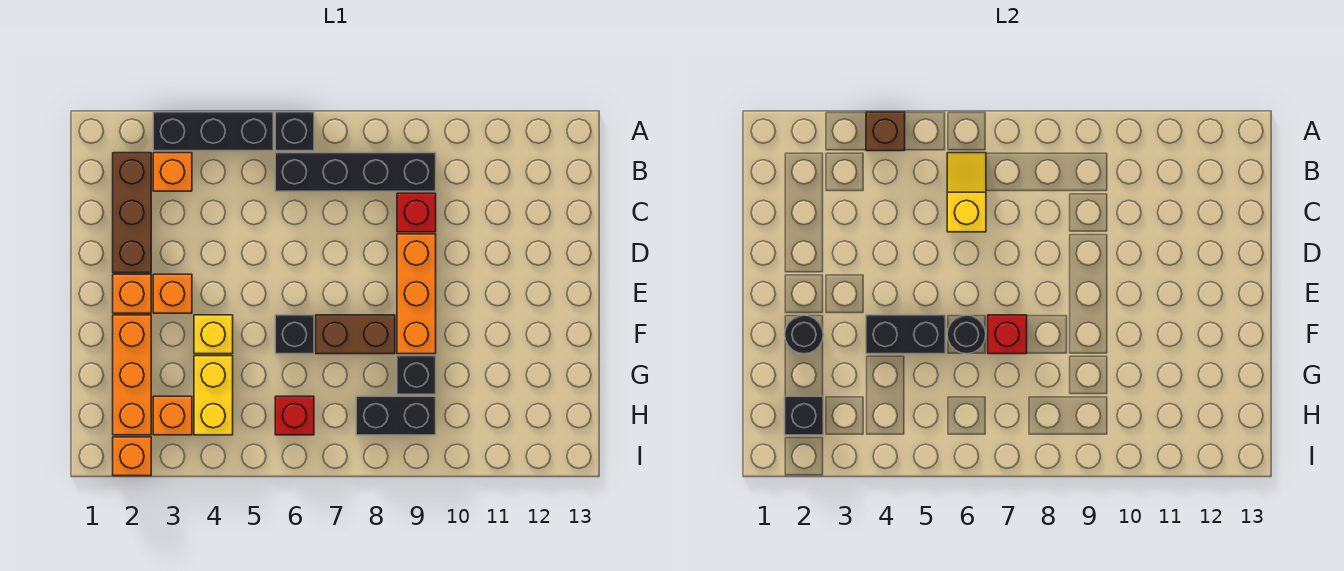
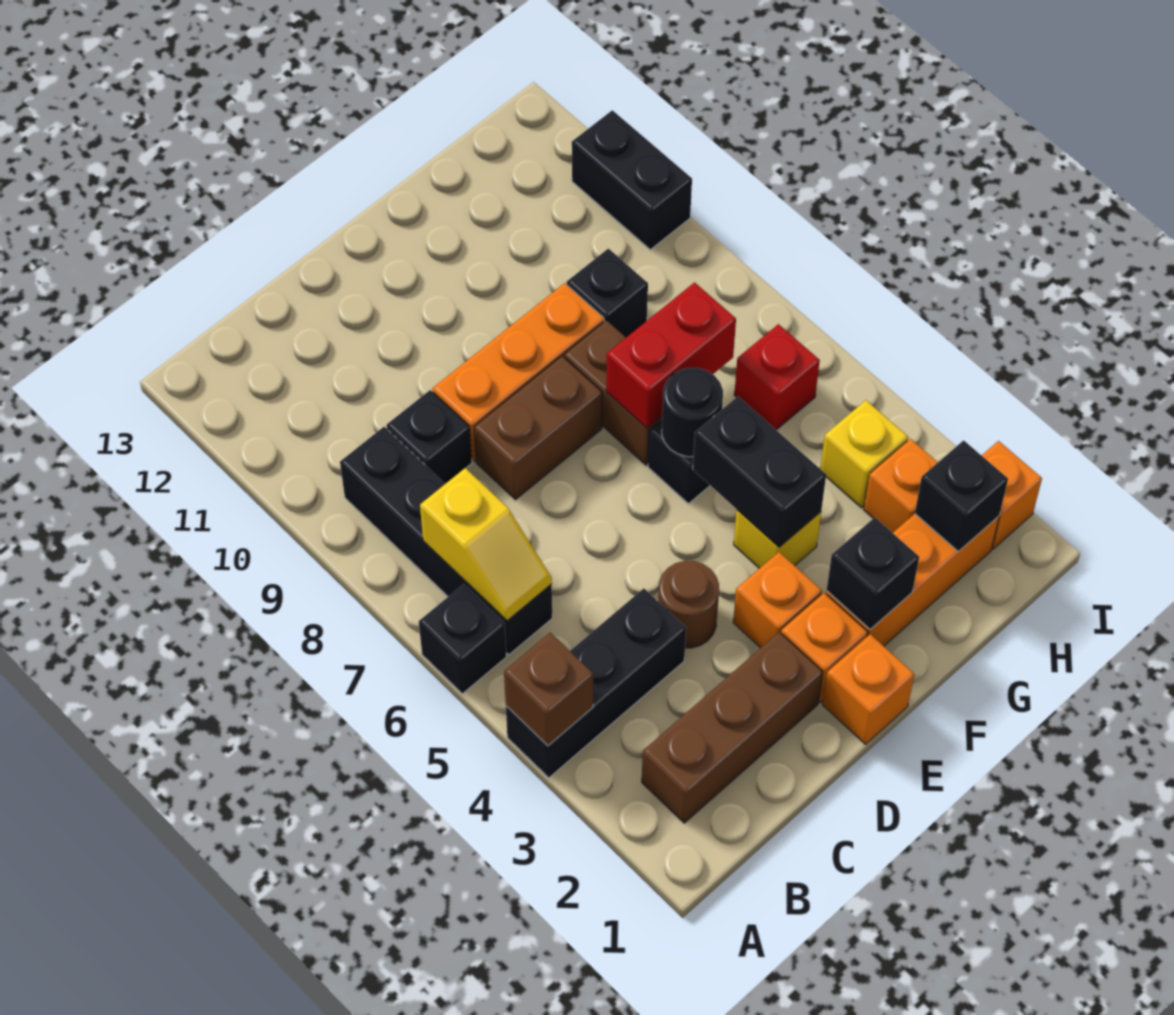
black 1x3 brick [153,112,273,151] -> black 1x3 brick turned to [506,589,686,778]
orange 1x1 brick [153,153,192,191] -> orange 1x1 brick moved to [822,634,914,744]
yellow 1x2 slope [947,153,986,232] -> yellow 1x2 slope turned to [420,468,552,621]
red 1x1 brick [397,193,436,232] -> black 1x1 brick [386,390,472,484]
none -> brown 1x1 round brick [658,561,719,648]
none -> brown 1x2 brick [474,356,602,500]
black 1x1 round brick [785,315,823,354] -> black 1x1 brick [827,517,919,629]
red 1x1 brick [988,315,1027,354] -> red 1x2 brick [606,283,736,428]
yellow 1x2 brick [194,356,233,435] -> yellow 1x1 brick [820,400,908,508]
black 1x2 brick [356,396,436,435] -> black 1x2 brick moved to [572,110,692,250]

